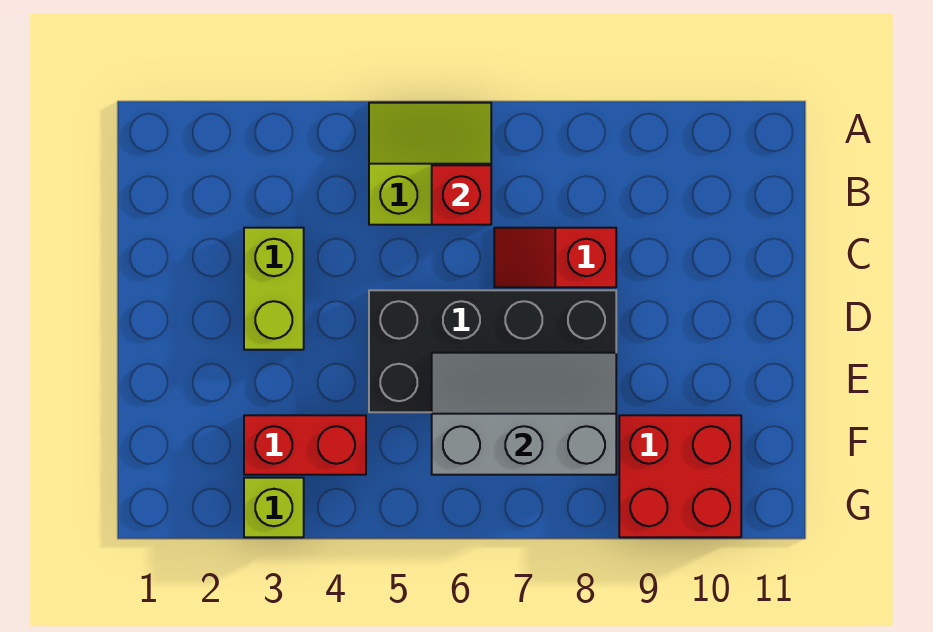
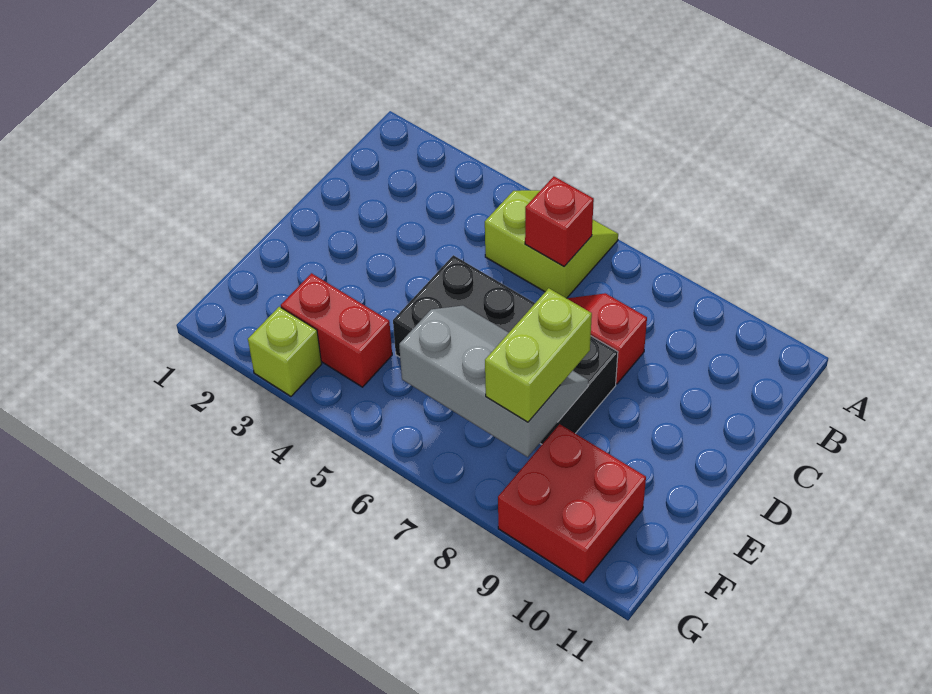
lime 1x2 brick [244,228,304,350] -> lime 1x2 brick moved to [485,288,592,422]

